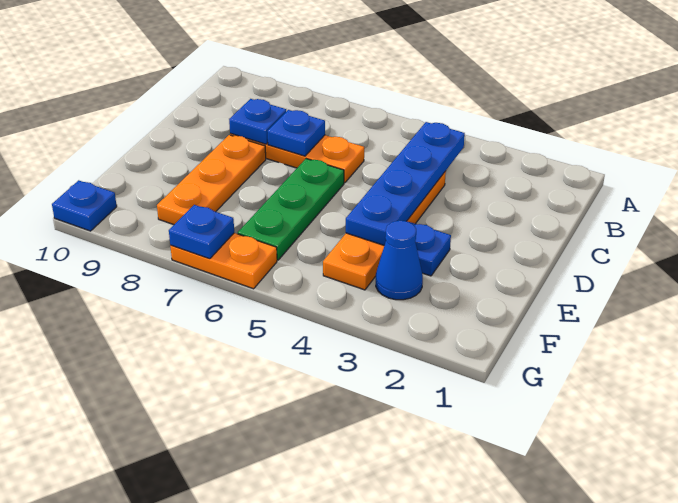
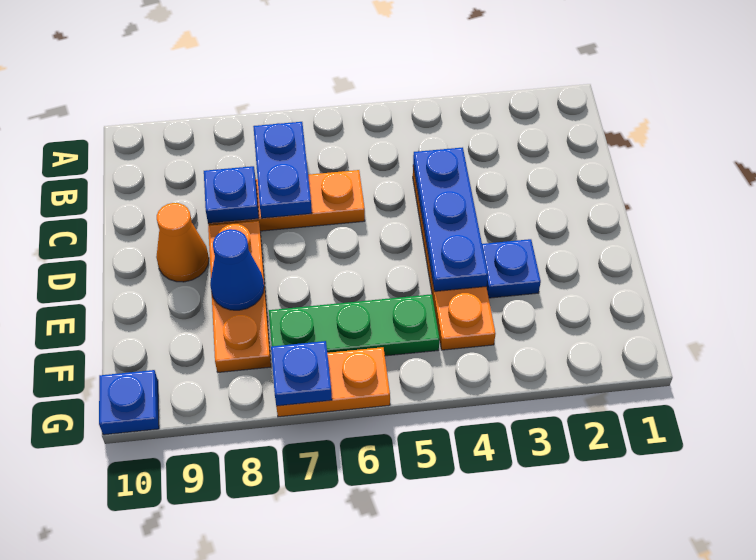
blue 1x4 plate [346,122,465,245] -> blue 1x3 plate [413,147,488,291]
blue 1x1 plate [267,110,325,156] -> blue 1x2 plate [253,122,312,218]
green 1x3 plate [238,159,344,260] -> green 1x3 plate turned to [269,294,440,356]
none -> orange 1x1 cone [156,203,209,282]
blue 1x1 cone [376,221,423,300] -> blue 1x1 cone moved to [210,229,264,310]

